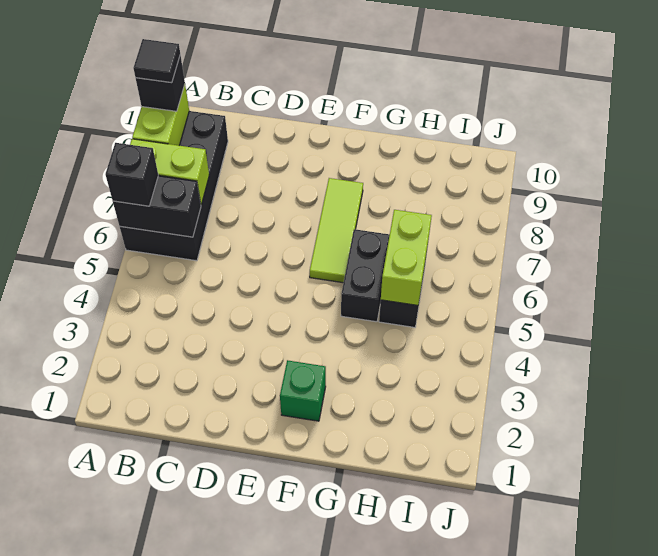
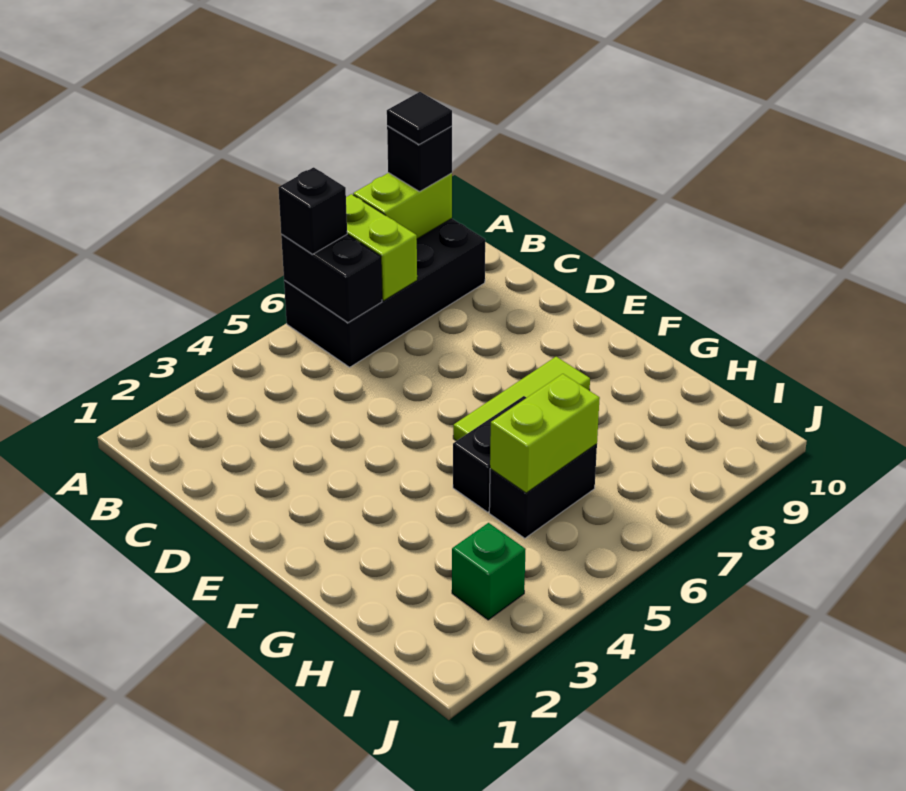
green 1x1 brick [280,360,326,421] -> green 1x1 brick moved to [452,523,526,620]

